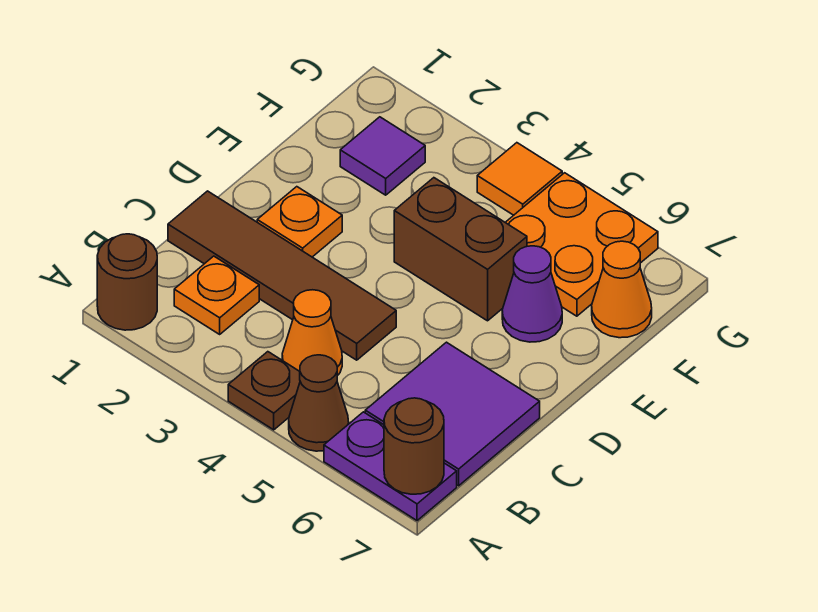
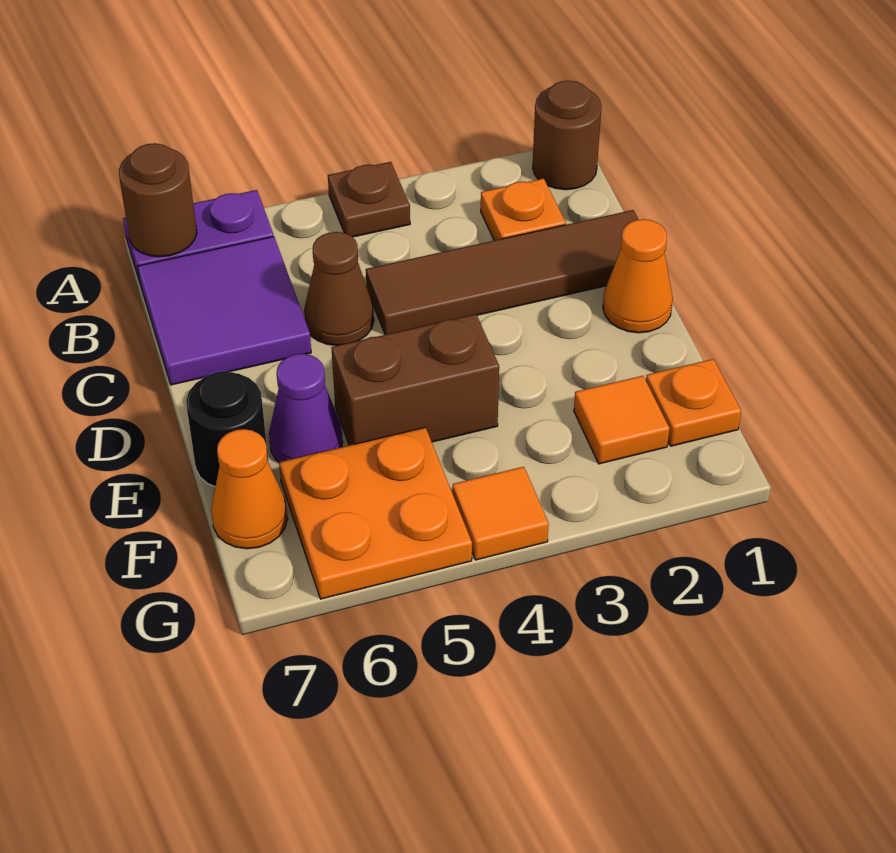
brown 1x1 cone [289,355,349,451] -> brown 1x1 cone moved to [304,232,374,346]
orange 1x1 cone [282,290,342,376] -> orange 1x1 cone moved to [603,219,673,333]
orange 1x1 plate [257,187,342,257] -> orange 1x1 plate moved to [646,359,741,446]
none -> black 1x1 round brick [186,371,268,487]
purple 1x1 tile [340,117,425,195] -> orange 1x1 tile [574,376,670,464]

